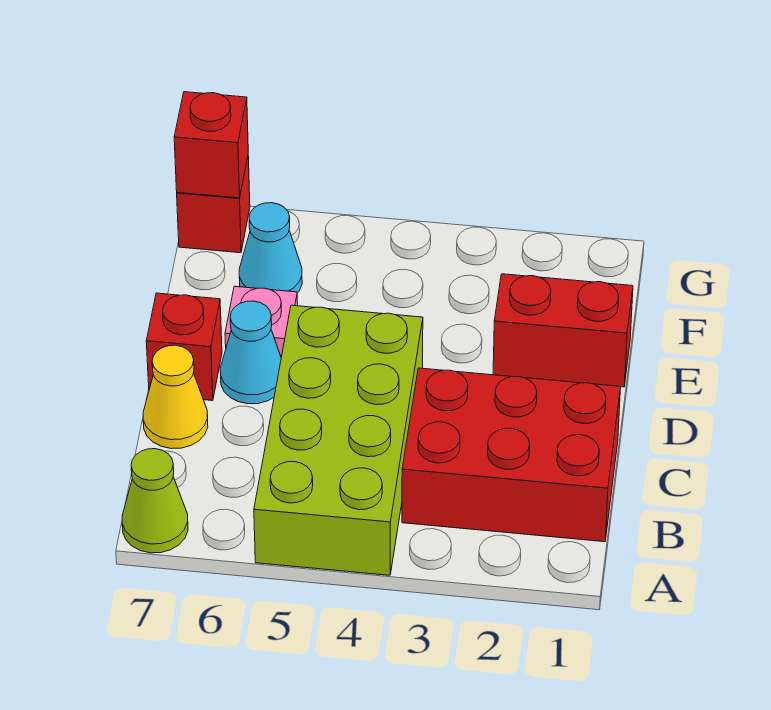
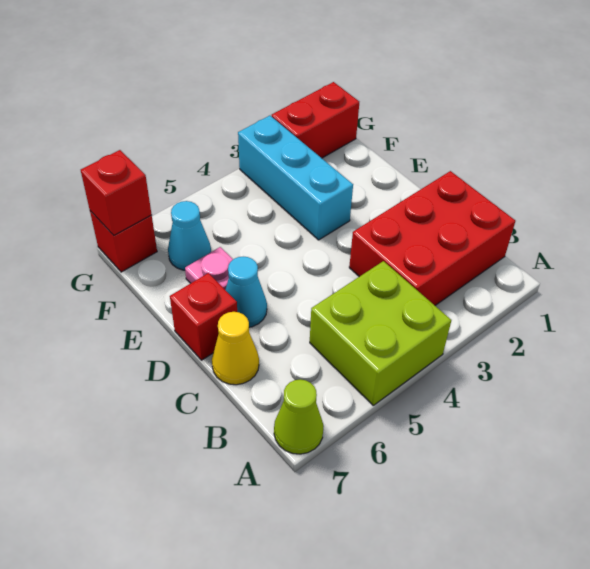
lime 2x4 brick [254,305,423,575] -> lime 2x2 brick [310,261,451,405]
red 1x2 brick [493,274,633,387] -> red 1x2 brick moved to [272,82,359,158]
none -> cyan 1x3 brick [238,116,353,240]

